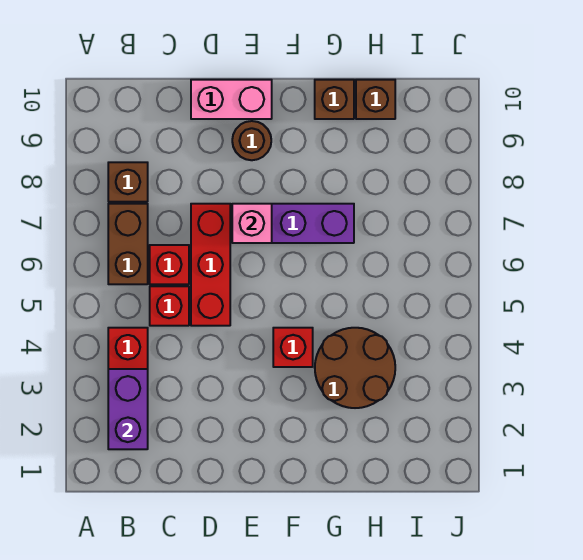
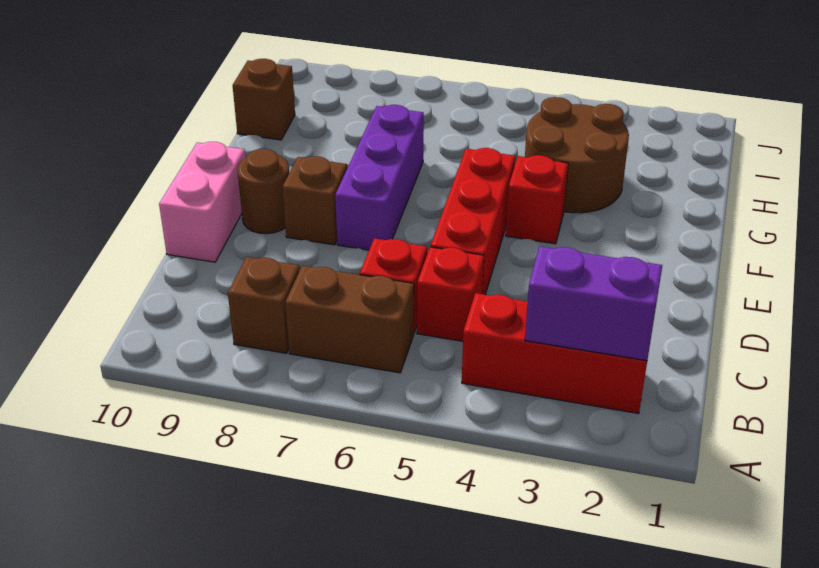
red 1x3 brick [191,204,230,326] -> red 1x3 brick turned to [431,148,515,295]
pink 1x1 brick [232,204,272,243] -> none
brown 1x1 brick [315,80,354,119] -> brown 1x1 brick moved to [282,156,347,245]

